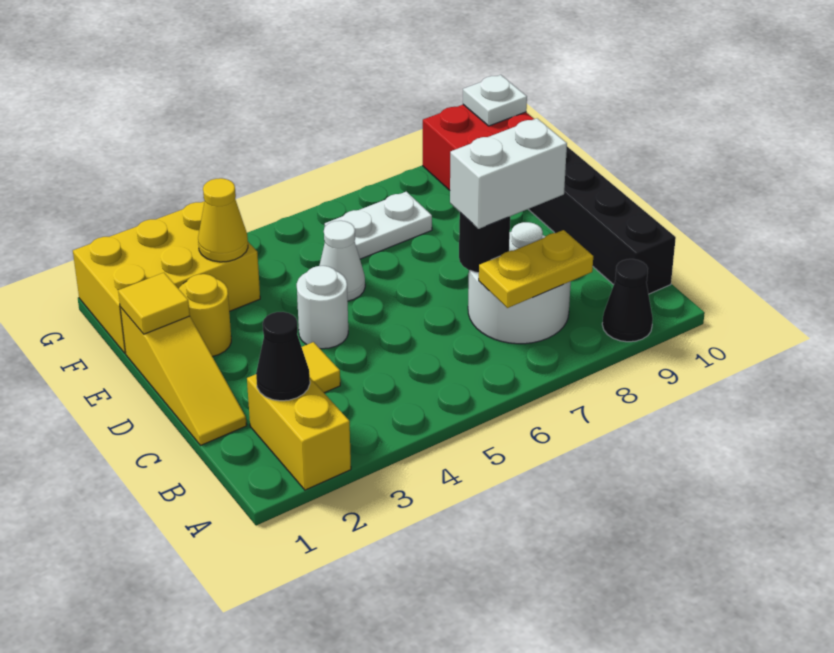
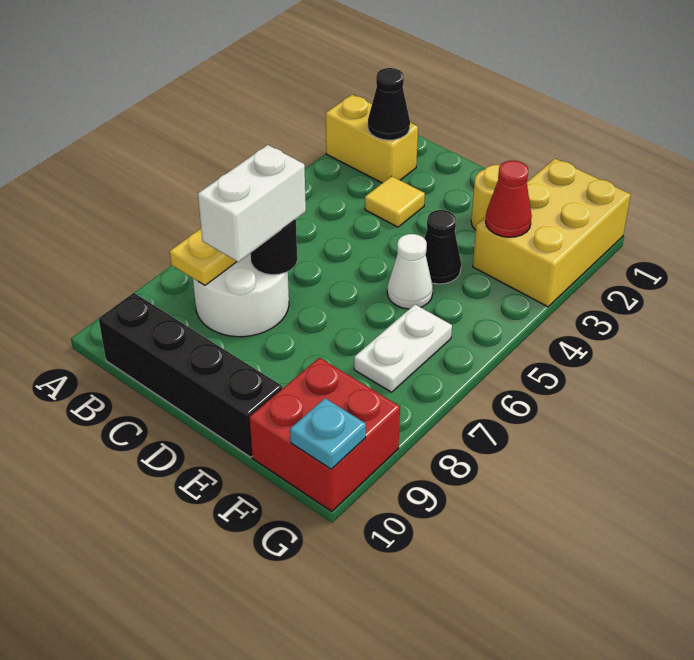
black 1x1 cone [602,259,653,342] -> black 1x1 cone moved to [424,210,461,284]
yellow 1x3 slope [120,307,247,445] -> none
white 1x1 round brick [297,266,348,349] -> none
yellow 1x1 tile [118,273,190,334] -> none
yellow 1x1 cone [198,178,248,262] -> red 1x1 cone [485,161,532,237]
white 1x1 plate [463,75,527,126] -> cyan 1x1 plate [290,398,366,469]

